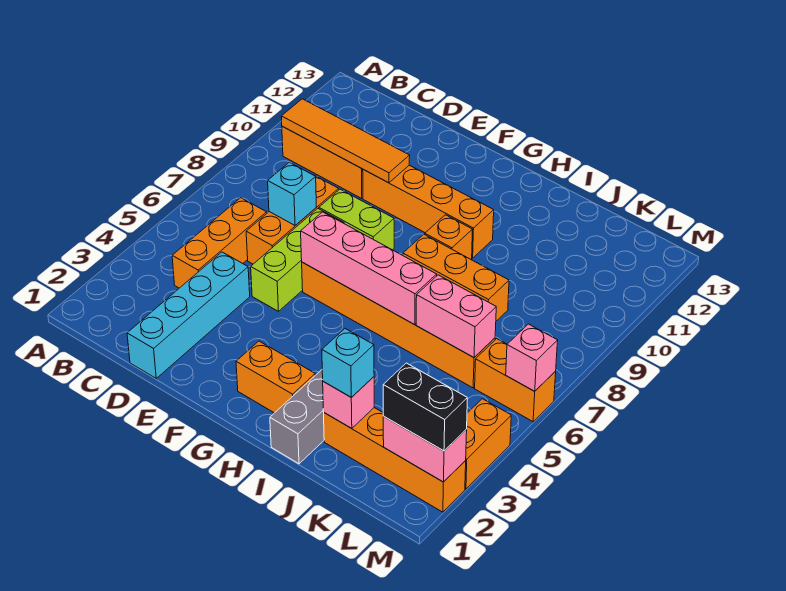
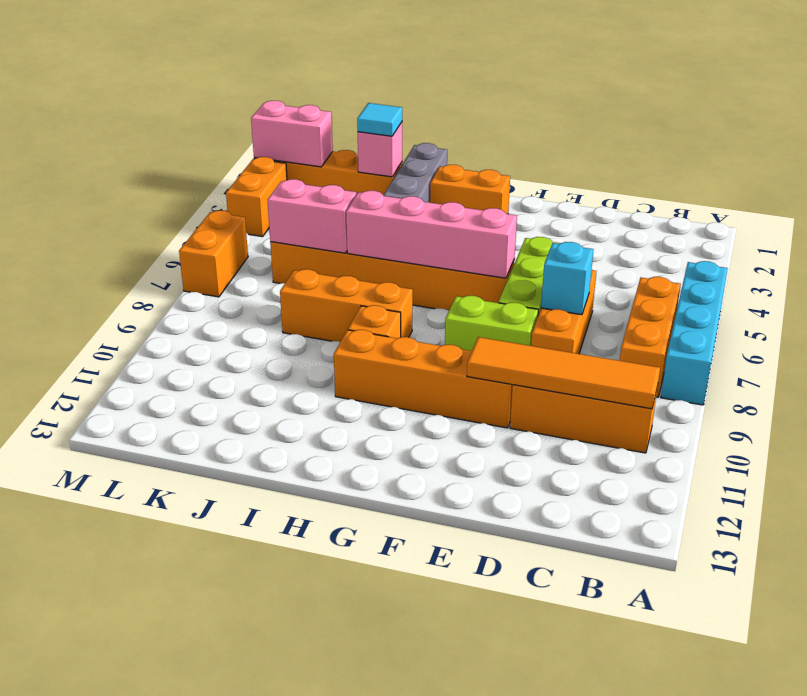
orange 1x3 brick [172,198,267,288] -> orange 1x3 brick moved to [620,277,681,397]
cyan 1x4 brick [127,252,250,378] -> cyan 1x4 brick moved to [661,261,728,405]
cyan 1x1 brick [322,329,374,397] -> cyan 1x1 tile [357,103,402,136]
black 1x2 brick [383,363,467,451] -> none
orange 1x2 brick [475,339,556,422] -> orange 1x2 brick turned to [179,211,248,297]
pink 1x1 brick [506,324,558,391] -> none

